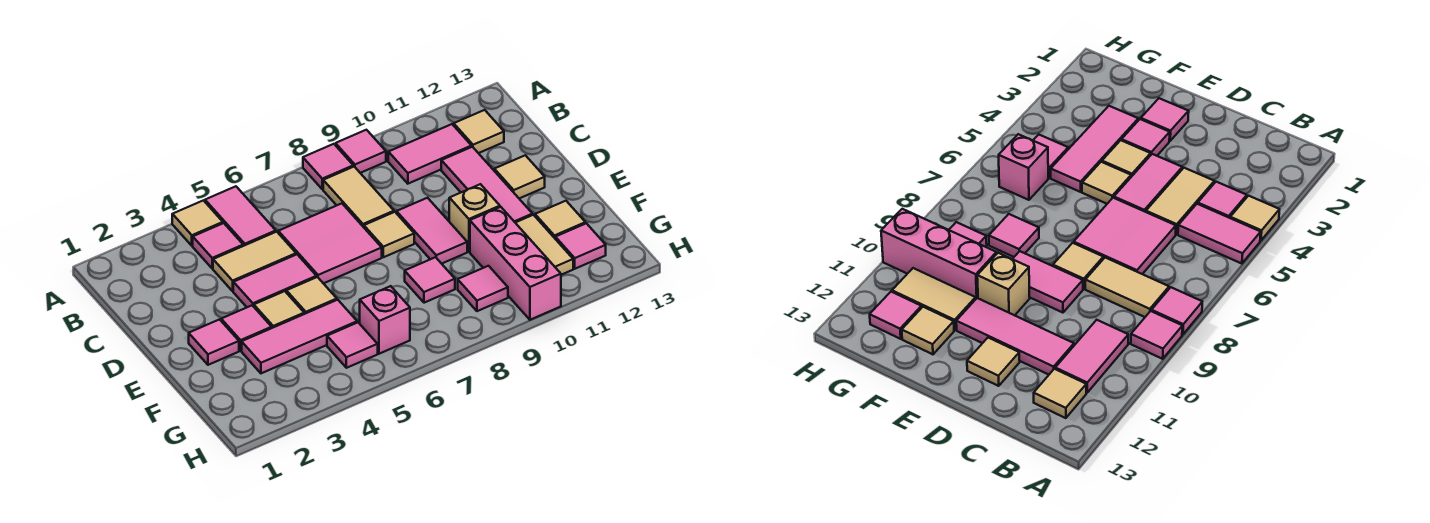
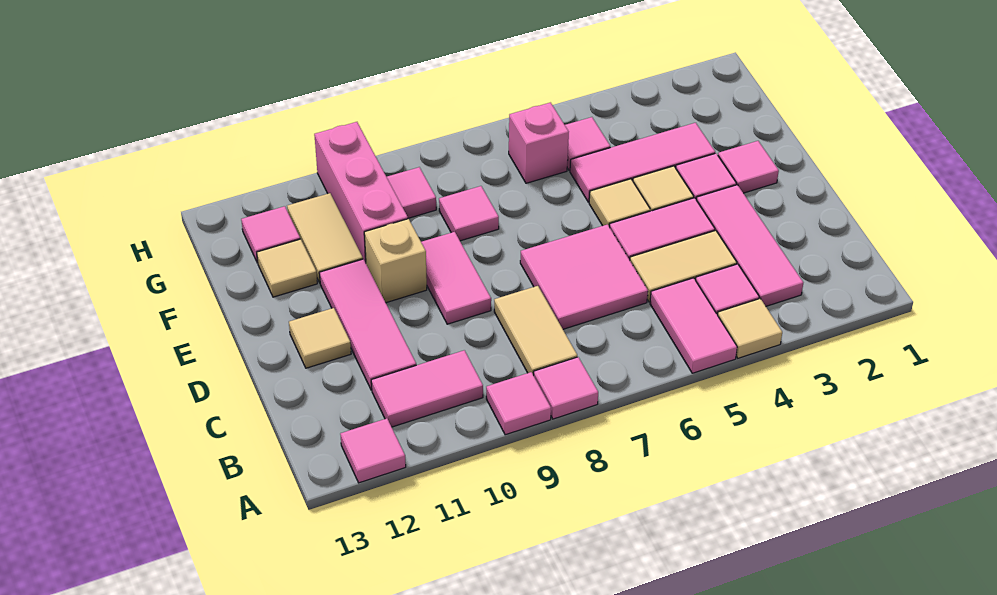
none -> pink 1x1 tile [340,418,406,483]
none -> pink 1x3 tile [697,185,803,306]
tan 1x1 tile [454,110,504,153] -> none
tan 1x1 tile [364,212,414,257] -> none

